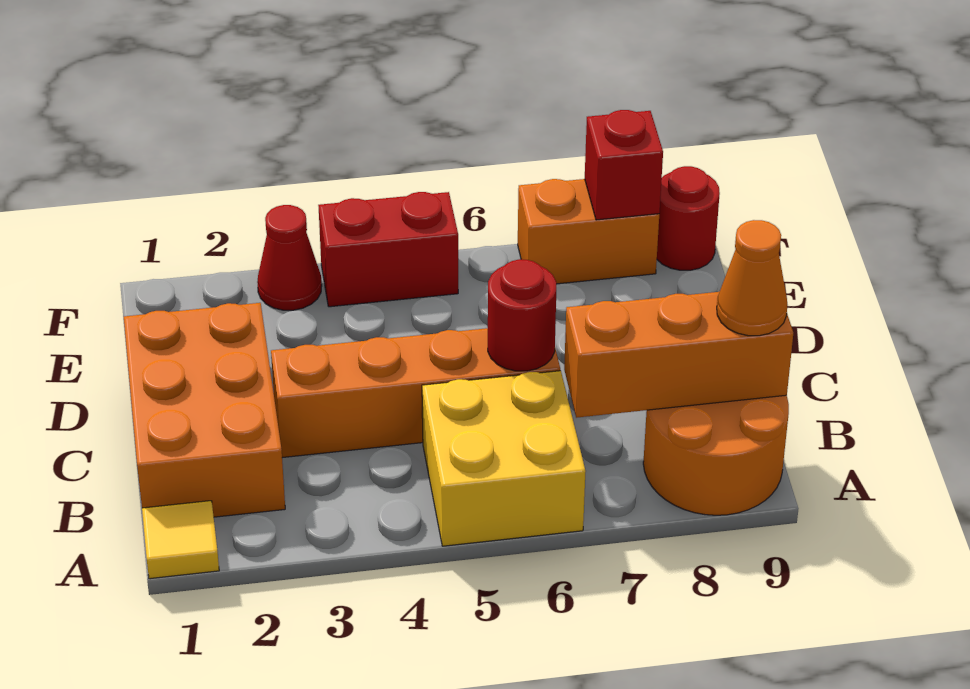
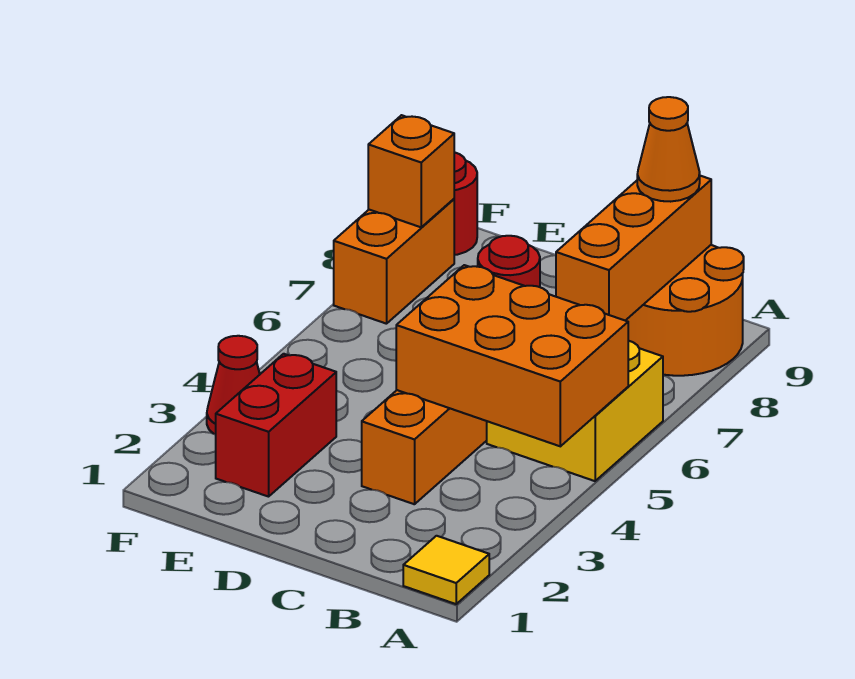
orange 2x3 brick [124,303,285,517] -> orange 2x3 brick moved to [396,265,628,446]
red 1x2 brick [318,192,458,307] -> red 1x2 brick moved to [216,354,336,497]
red 1x1 brick [585,110,663,220] -> orange 1x1 brick [368,115,454,227]

